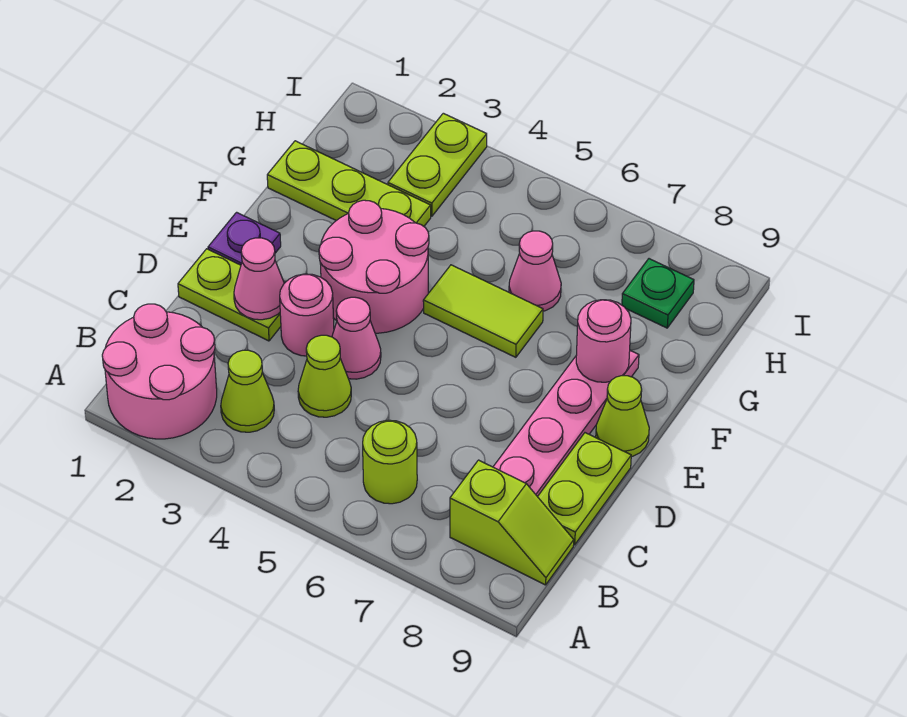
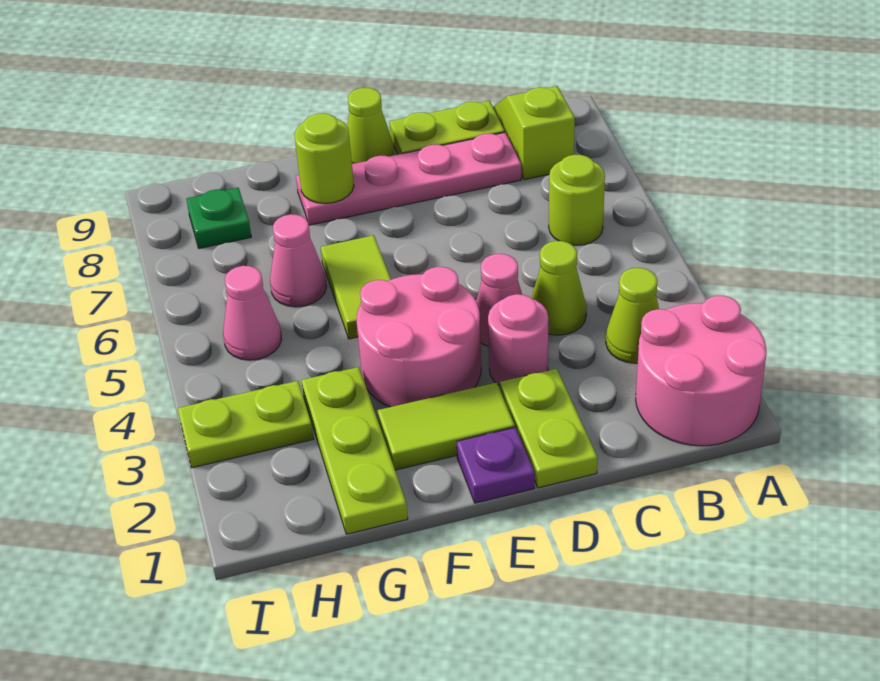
pink 1x1 cone [234,238,284,320] -> pink 1x1 cone moved to [223,266,282,360]
none -> lime 1x2 tile [377,382,515,470]
pink 1x1 round brick [576,300,631,382] -> lime 1x1 round brick [294,113,354,204]

